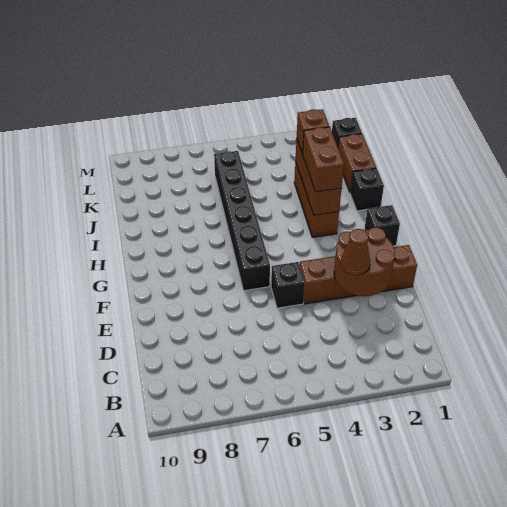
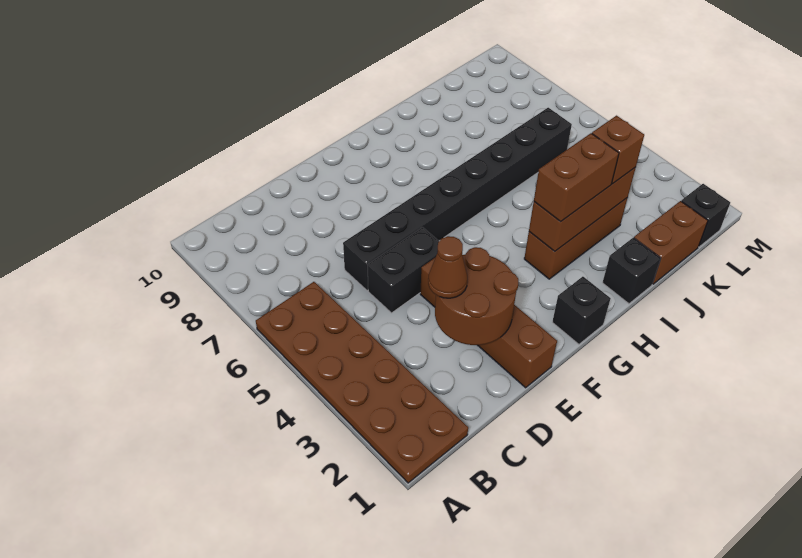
none -> brown 2x6 plate [256,282,468,483]
black 1x1 brick [271,262,305,308] -> black 1x2 brick [368,227,439,313]
black 1x6 brick [214,151,270,291] -> black 1x8 brick [343,108,572,291]

